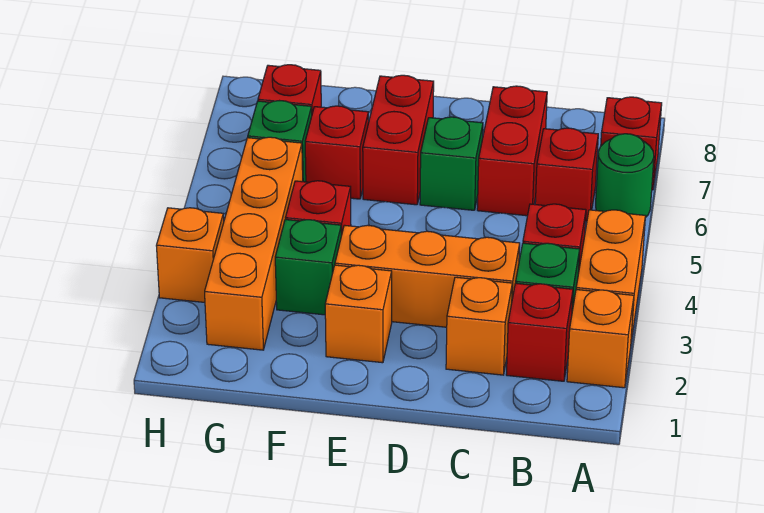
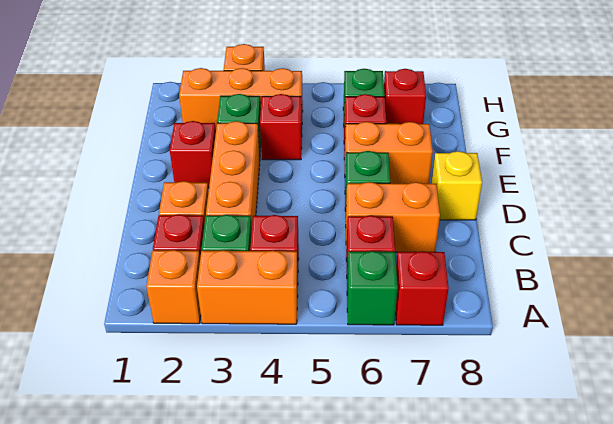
green 1x1 round brick [596,134,654,218] -> green 1x1 brick [347,251,398,325]
red 1x2 brick [477,86,547,216] -> orange 1x2 brick [346,182,440,252]
none -> yellow 1x1 brick [431,151,482,220]
orange 1x1 brick [325,265,392,363] -> red 1x1 brick [170,121,216,188]
red 1x2 brick [363,75,434,205] -> orange 1x2 brick [344,122,433,184]
orange 1x4 brick [205,137,303,350] -> orange 1x3 brick [179,68,303,129]

